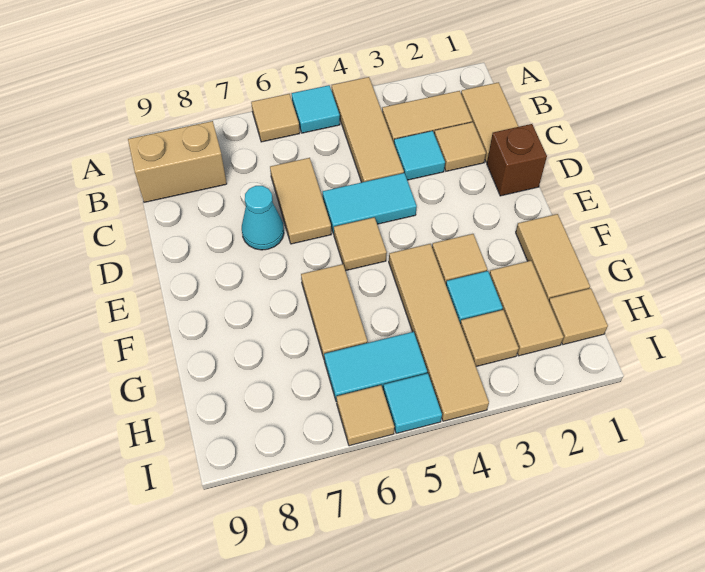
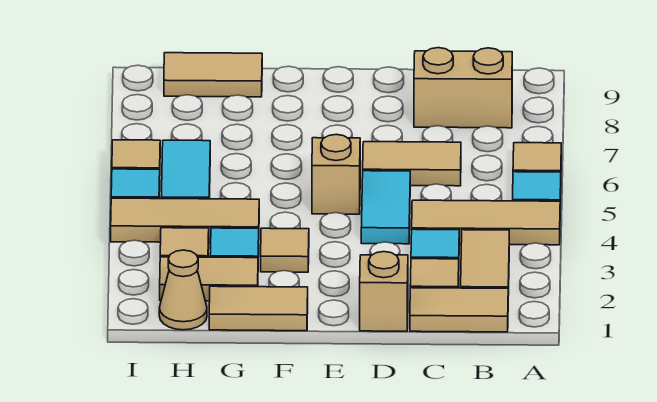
tan 1x2 brick [128,121,227,202] -> tan 1x2 brick turned to [414,48,512,128]
brown 1x1 brick [487,124,547,196] -> tan 1x1 brick [360,252,408,331]
cyan 1x1 cone [242,186,284,250] -> none
tan 1x1 tile [334,217,387,271] -> tan 1x1 brick [312,134,360,214]
tan 1x4 tile [389,244,489,421] -> tan 1x3 tile [111,198,259,243]
tan 1x2 tile [301,264,367,358] -> tan 1x2 tile moved to [164,53,262,97]
tan 1x1 tile [549,288,608,345] -> tan 1x1 cone [159,250,207,330]

